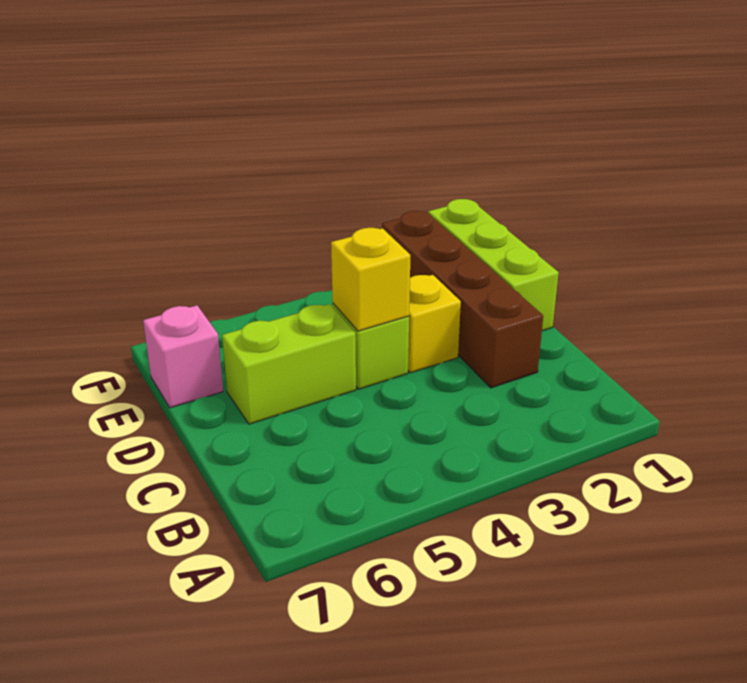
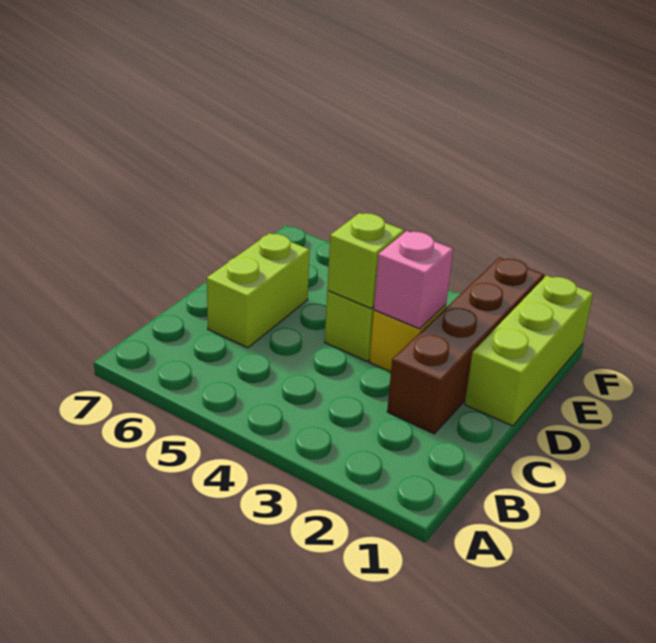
yellow 1x1 brick [331,228,410,331] -> lime 1x1 brick [327,213,404,309]
lime 1x2 brick [222,304,356,424] -> lime 1x2 brick turned to [207,233,310,348]
pink 1x1 brick [143,305,223,408] -> pink 1x1 brick moved to [374,231,453,329]

